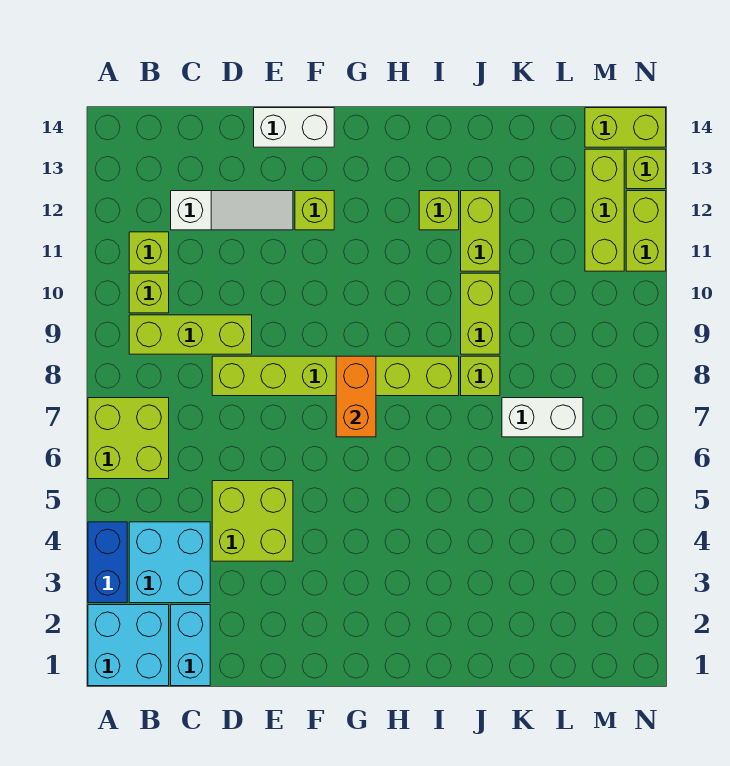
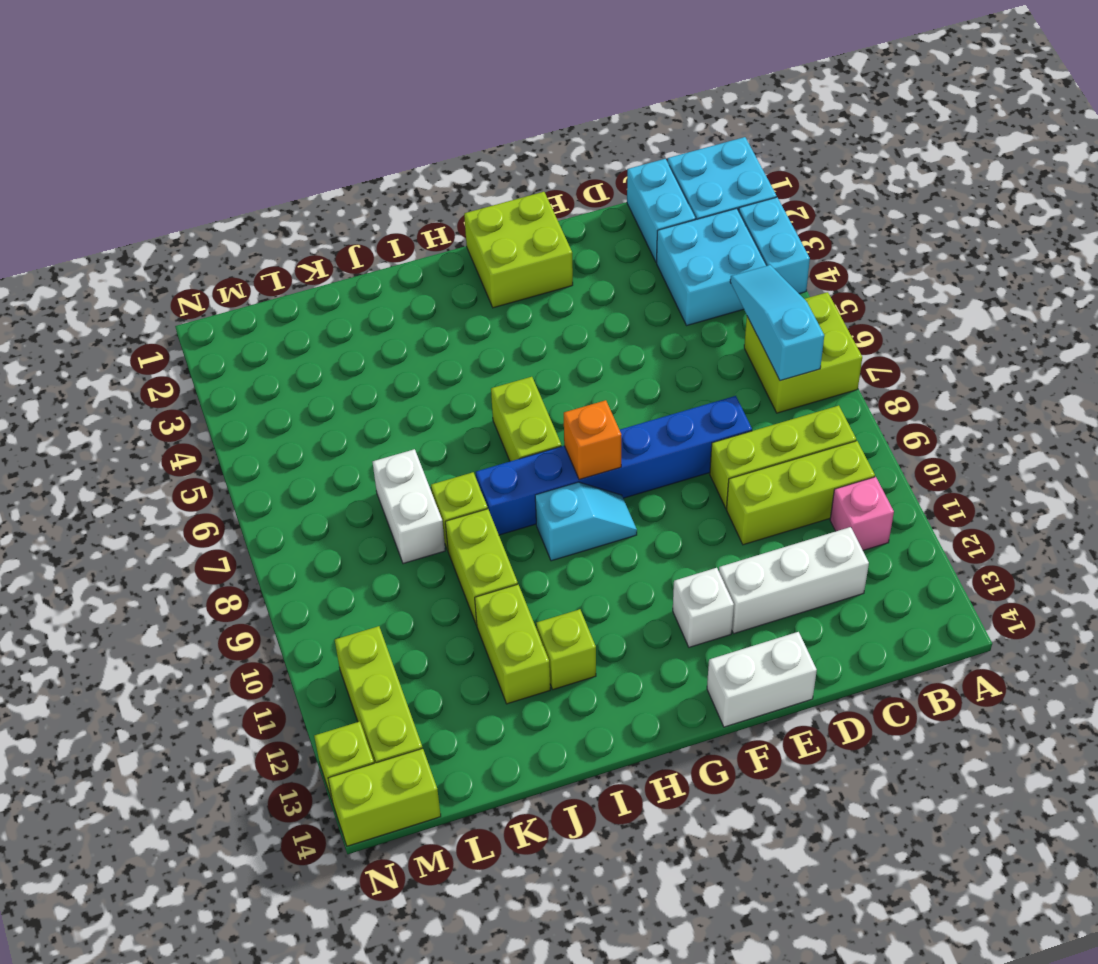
blue 1x2 brick [88,522,127,603] -> cyan 1x2 brick [739,197,810,294]
none -> cyan 1x3 slope [730,265,824,381]
lime 1x1 brick [129,273,169,313] -> lime 1x3 brick [727,441,875,545]
lime 1x1 brick [129,232,169,271] -> pink 1x1 brick [830,477,894,550]
white 1x3 slope [171,191,293,230] -> white 1x3 brick [719,527,869,634]
lime 2x2 brick [212,481,293,561] -> lime 2x2 brick moved to [464,192,573,308]
lime 1x6 brick [212,356,459,396] -> blue 1x6 brick [476,396,752,535]
lime 1x1 brick [295,191,334,230] -> white 1x1 brick [673,568,734,647]
orange 1x2 brick [336,356,376,437] -> orange 1x1 brick [564,400,621,480]
none -> cyan 1x2 slope [535,482,637,561]
white 1x2 brick [502,398,583,437] -> white 1x2 brick turned to [373,449,445,564]
lime 1x2 brick [626,191,666,271] -> lime 1x2 brick moved to [491,377,561,461]

